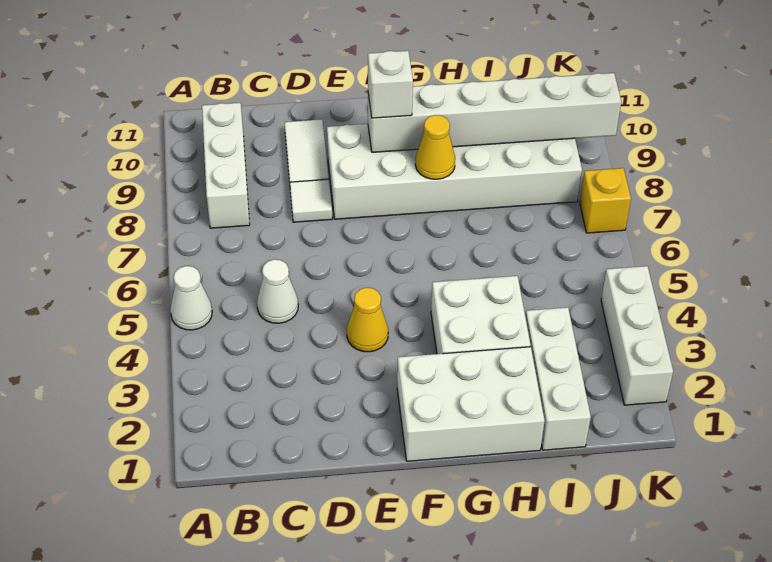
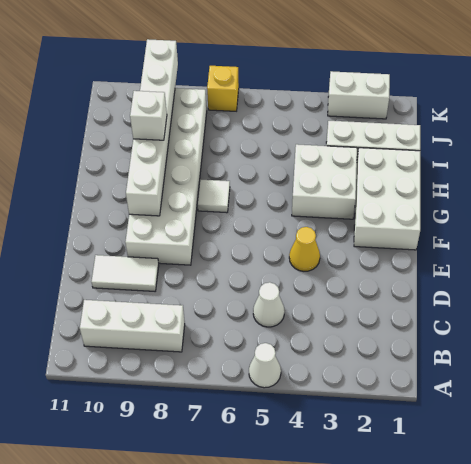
white 1x1 tile [290,179,332,222] -> white 1x1 tile moved to [198,179,230,213]
white 1x1 brick [368,51,413,118] -> white 1x1 brick moved to [130,91,167,140]
yellow 1x1 cone [415,115,455,179] -> none
white 1x3 brick [601,266,673,405] -> white 1x2 brick [328,71,390,119]

